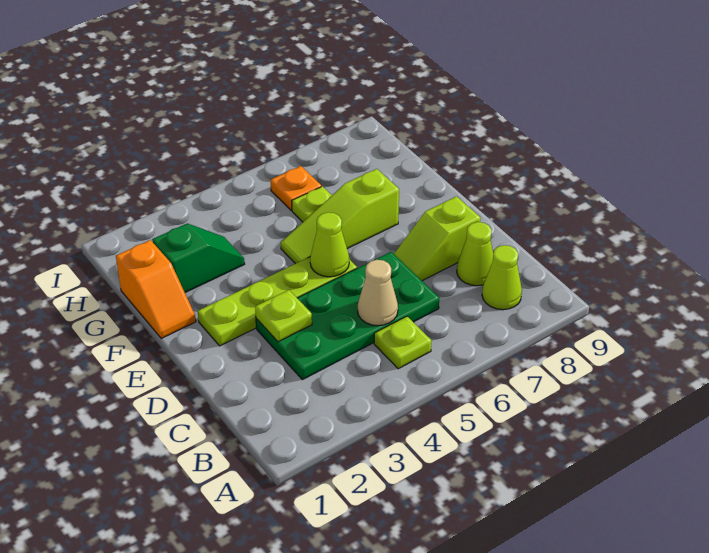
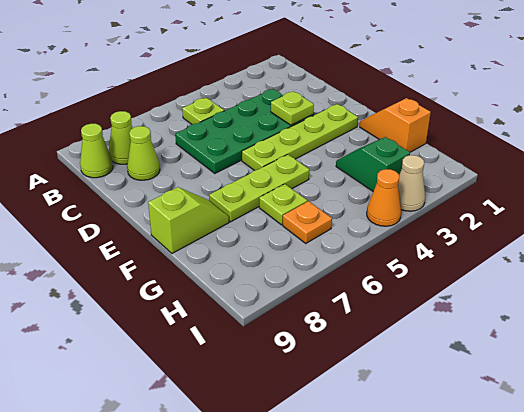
tan 1x1 cone [358,260,398,326] -> tan 1x1 cone moved to [398,155,425,211]
lime 1x2 slope [394,196,481,281] -> lime 1x2 slope moved to [148,187,229,253]
lime 1x1 cone [310,212,349,277] -> lime 1x1 cone moved to [80,124,113,178]
lime 1x3 slope [281,169,399,264] -> lime 1x3 plate [209,154,309,222]
green 1x2 slope [152,224,245,292] -> green 1x2 slope turned to [336,137,410,191]
none -> orange 1x1 cone [367,169,401,226]

